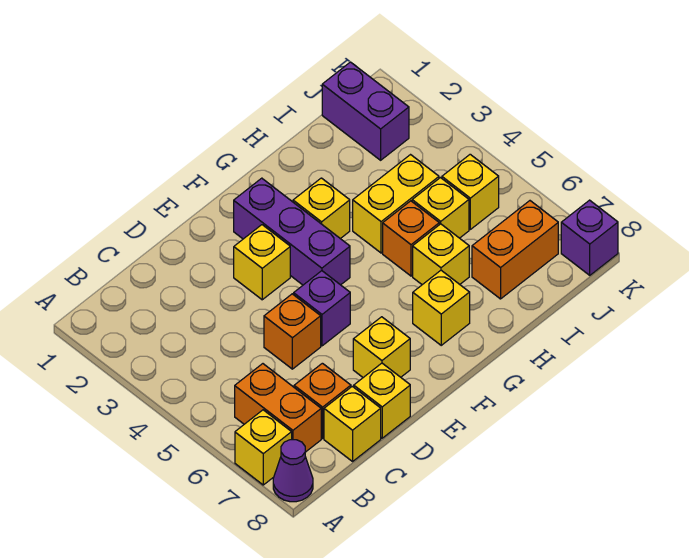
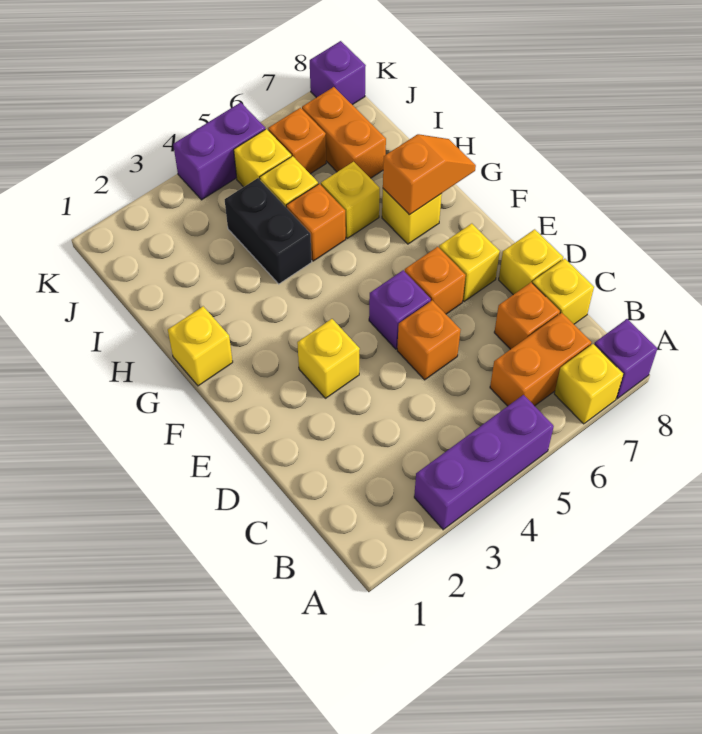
purple 1x1 cone [273,440,313,502] -> purple 1x1 brick [594,319,657,399]
none -> orange 1x1 brick [405,247,466,314]
purple 1x3 brick [234,178,350,285] -> purple 1x3 brick moved to [414,395,554,530]
yellow 1x1 brick [293,178,350,239] -> yellow 1x1 brick moved to [168,306,233,386]
none -> orange 1x2 slope [383,134,476,215]
yellow 1x2 brick [353,155,439,253] -> black 1x2 brick [225,178,312,284]
purple 1x2 brick [322,62,409,160] -> purple 1x2 brick moved to [173,102,265,200]
none -> orange 1x1 brick [268,108,326,174]

